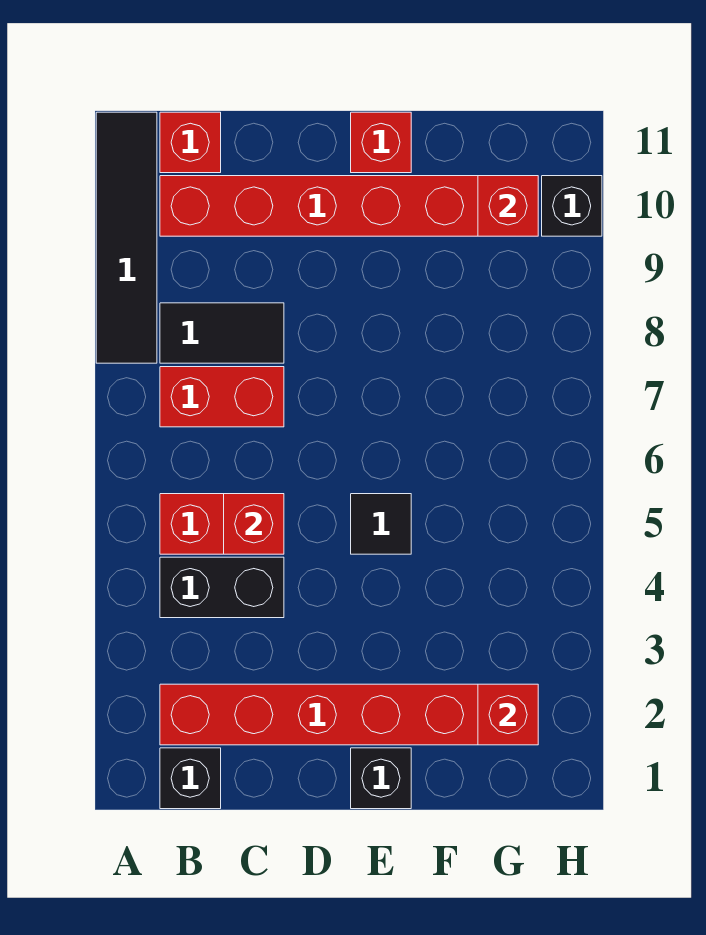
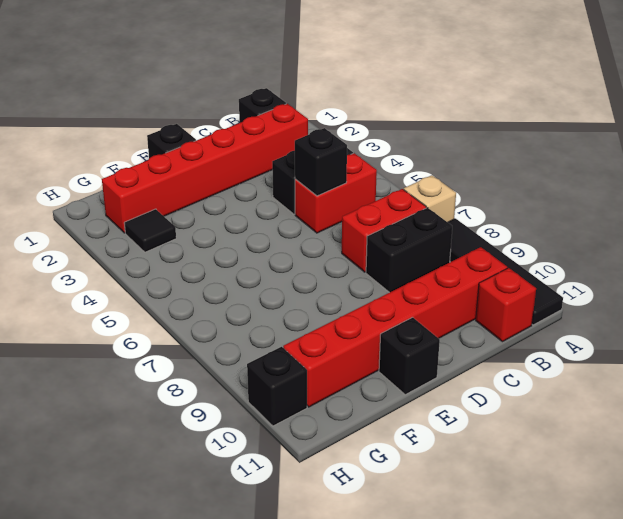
none -> tan 1x1 brick [404,175,456,222]
black 1x2 tile [160,303,284,363] -> black 1x2 brick [366,208,452,293]
red 1x1 brick [224,494,284,554] -> black 1x1 brick [295,128,347,196]
black 1x1 tile [351,494,411,554] -> black 1x1 tile moved to [124,209,176,252]
red 1x1 brick [351,112,411,173] -> black 1x1 brick [379,317,440,395]
red 1x1 brick [478,684,538,745] -> none
red 1x1 brick [478,176,538,236] -> none

